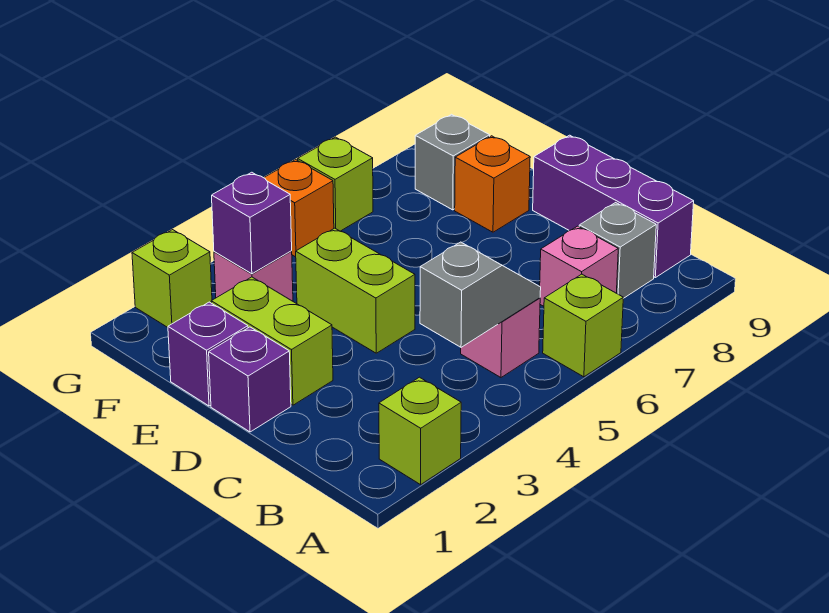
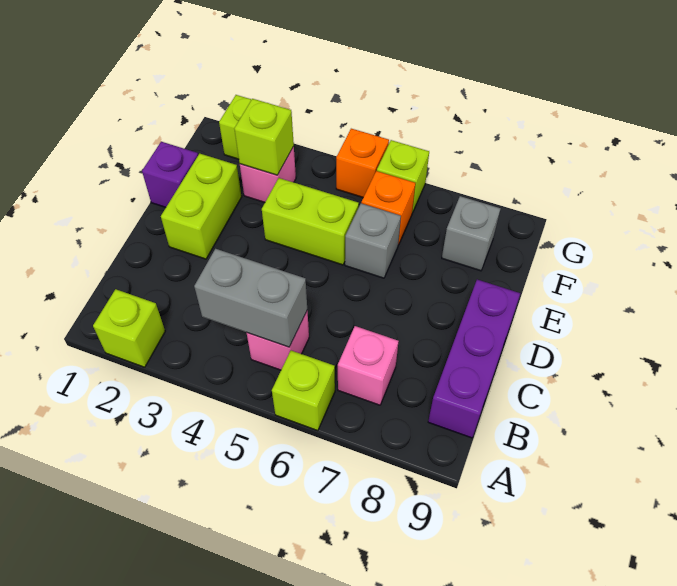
grey 1x2 slope [420,242,541,347] -> grey 1x2 brick [194,249,307,347]
grey 1x1 brick [579,203,656,298] -> grey 1x1 brick moved to [345,203,401,278]
purple 1x1 brick [209,327,291,432] -> none
lime 1x2 brick [296,228,415,353] -> lime 1x2 brick turned to [262,178,359,265]
orange 1x1 brick [455,136,530,232] -> orange 1x1 brick moved to [361,171,415,244]
purple 1x1 brick [212,172,292,274] -> lime 1x1 brick [234,99,294,175]

